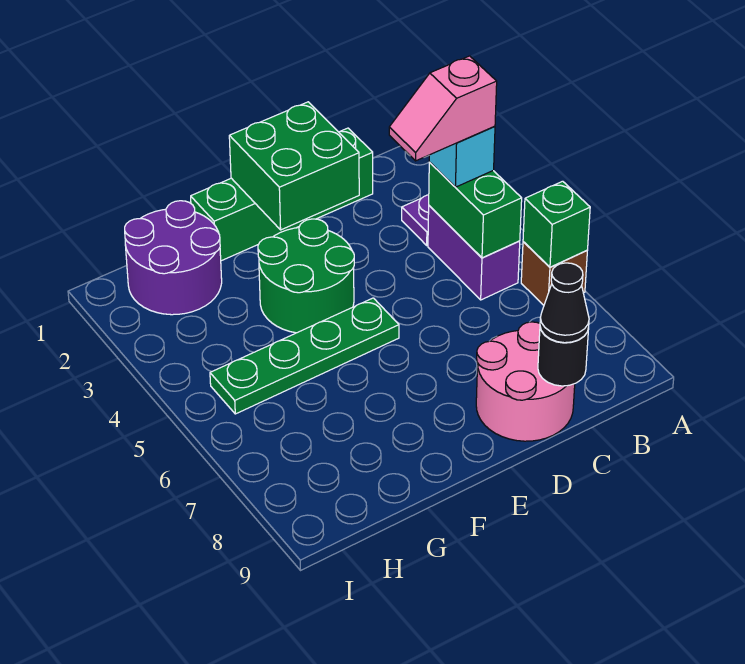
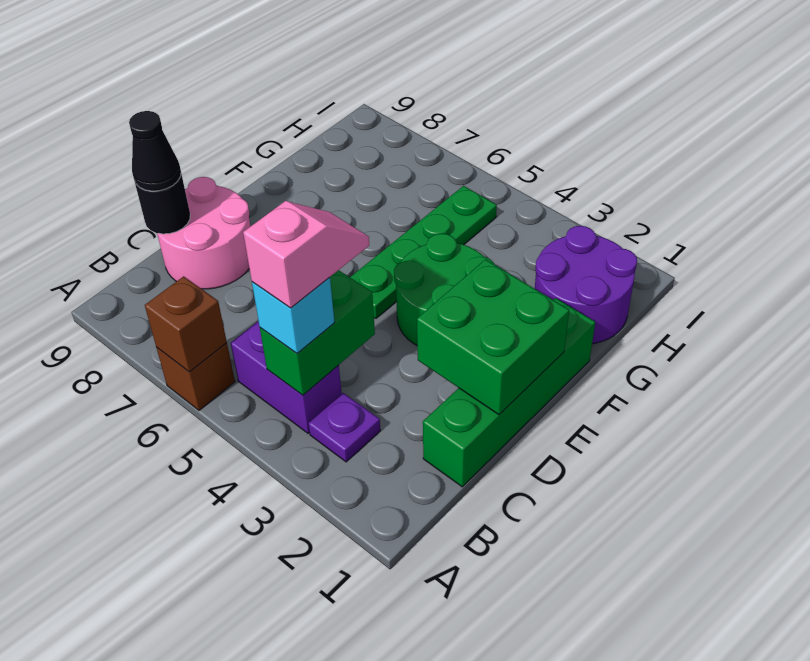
green 1x1 brick [523,181,590,267] -> brown 1x1 brick [145,276,227,372]
green 1x2 brick [429,162,522,258] -> green 1x2 brick turned to [260,270,375,395]

